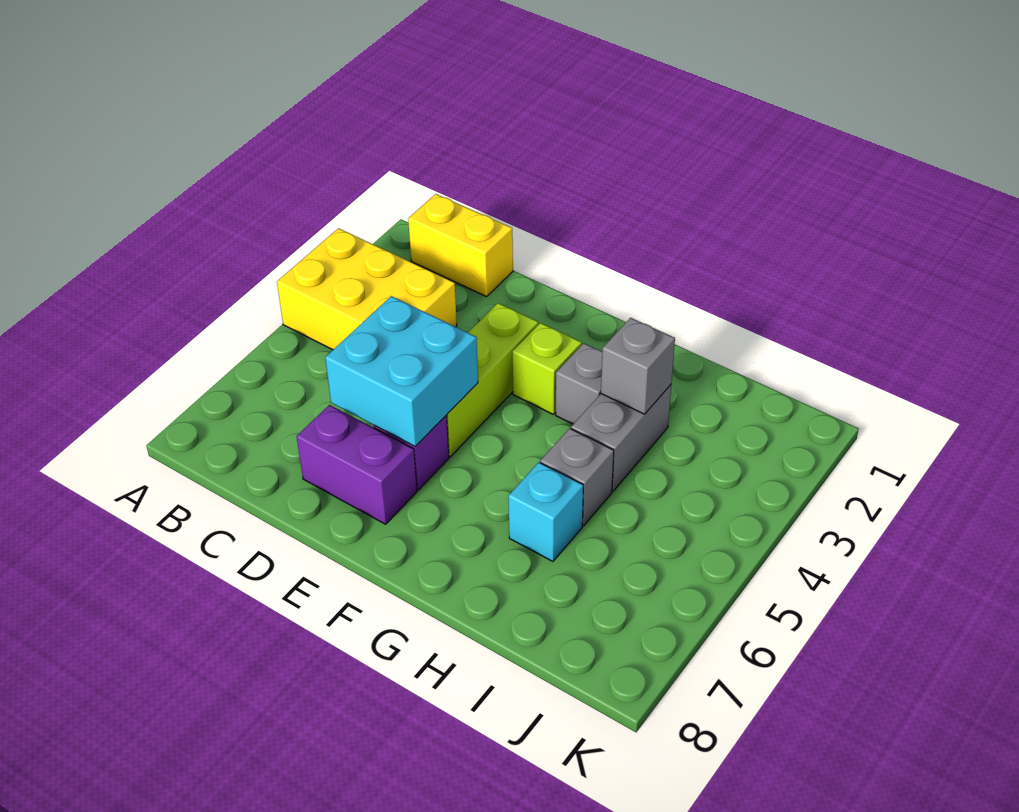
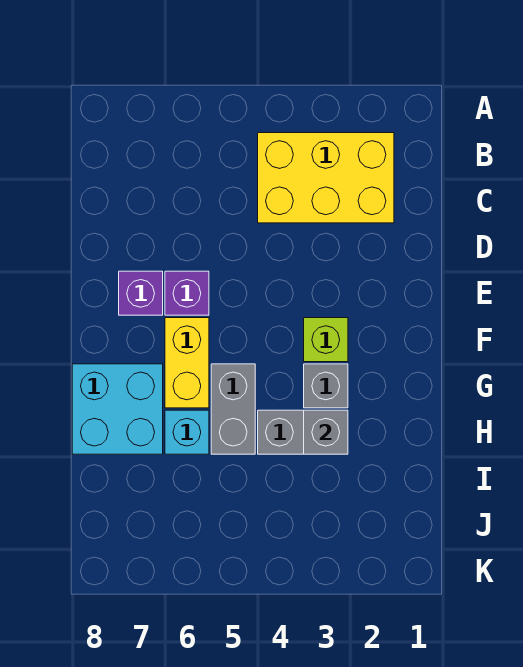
yellow 2x3 brick [277,228,457,350] -> yellow 2x3 brick turned to [258,133,394,223]
yellow 1x2 brick [408,194,513,297] -> yellow 1x2 brick moved to [165,318,209,408]
cyan 2x2 brick [325,296,478,446] -> cyan 2x2 brick moved to [72,364,163,454]
purple 1x2 brick [297,405,417,524] -> purple 1x1 brick [119,271,163,315]
lime 1x3 brick [446,303,538,457] -> none
grey 1x1 brick [540,428,614,526] -> grey 1x2 brick [211,364,255,454]

